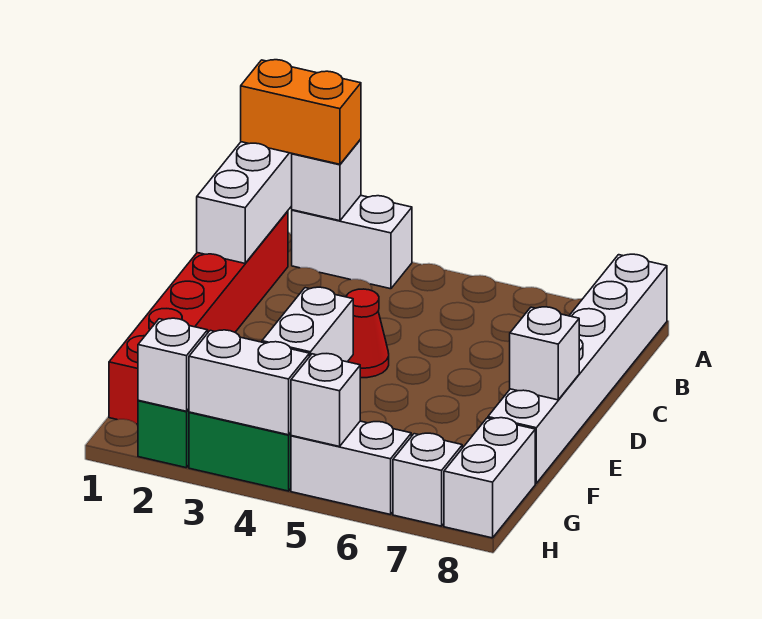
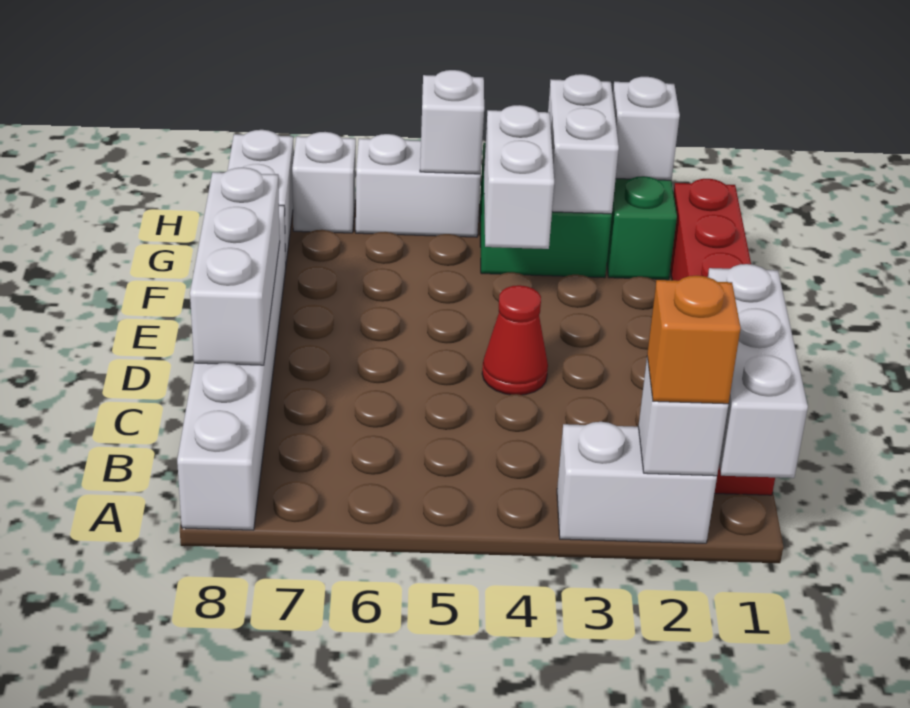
orange 1x2 brick [241,60,361,164] -> orange 1x1 brick [647,276,741,404]
white 1x1 brick [510,307,579,400] -> white 1x3 brick [190,167,280,365]
white 1x2 brick [189,330,309,435] -> white 1x2 brick turned to [548,74,619,214]

